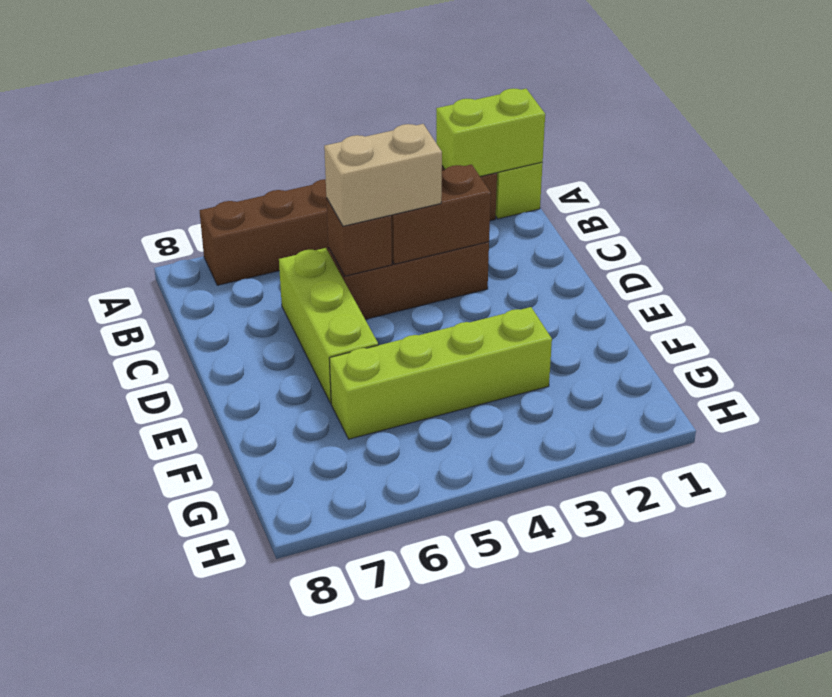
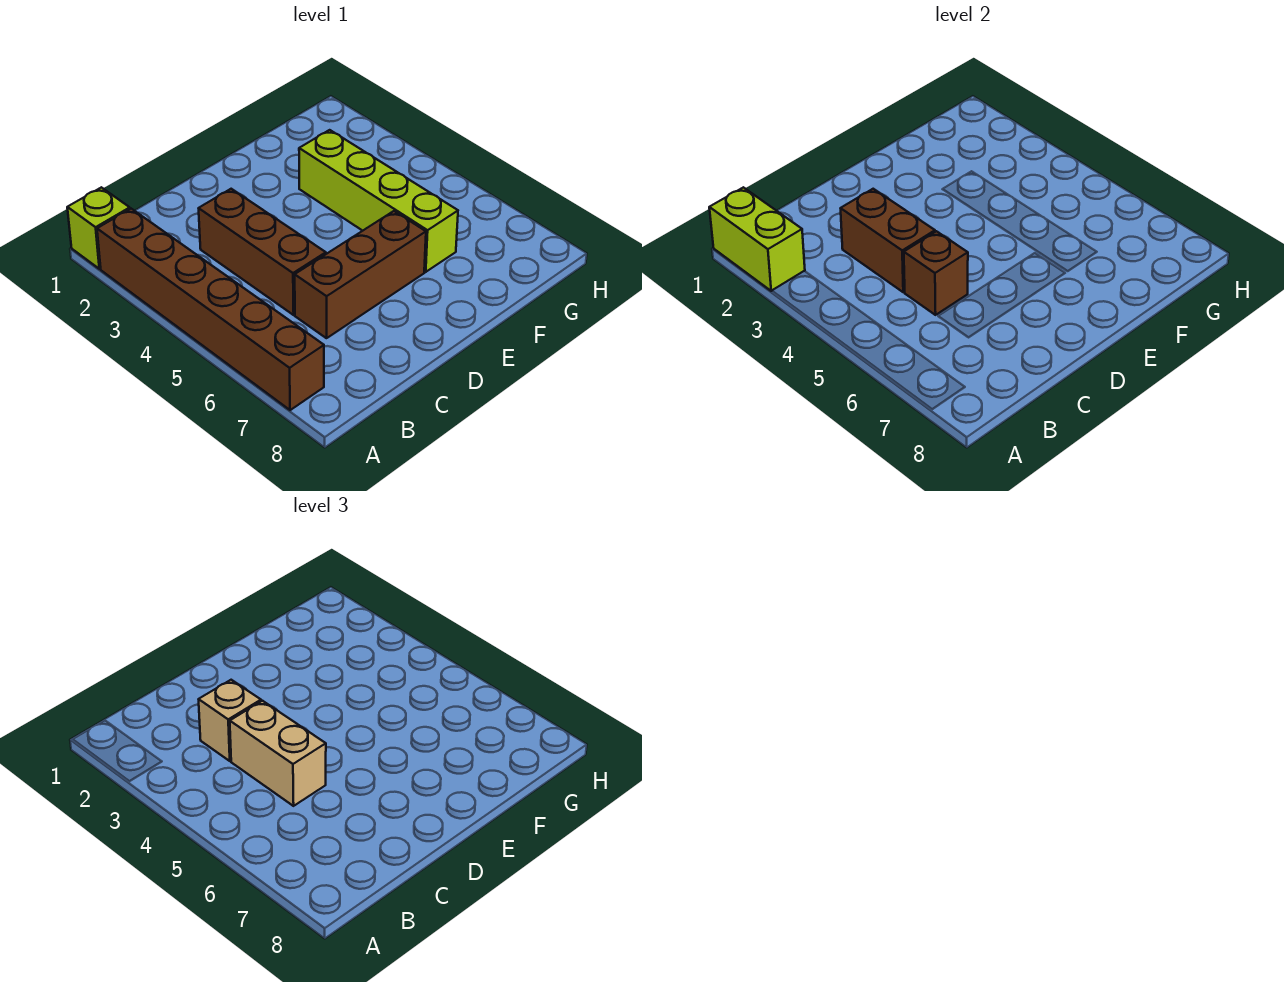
none -> tan 1x1 brick [199,680,261,761]
lime 1x3 brick [279,248,378,403] -> brown 1x3 brick [295,211,426,338]

